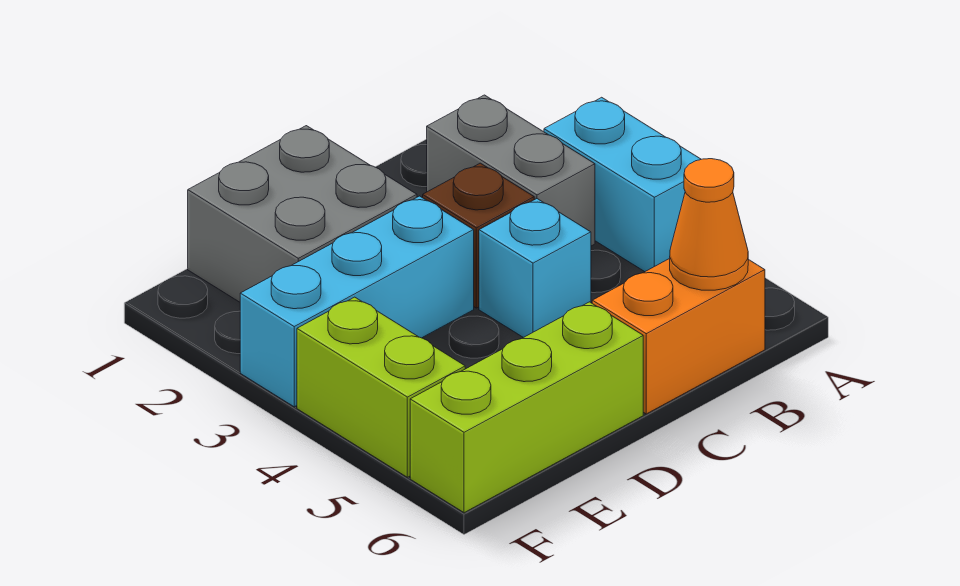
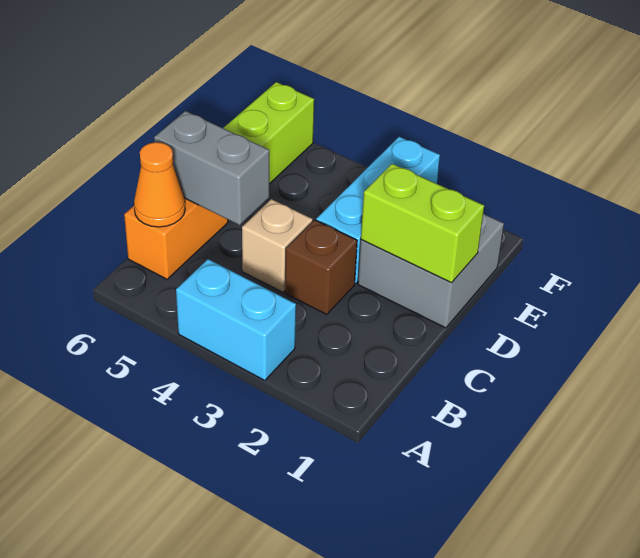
grey 1x2 brick [427,95,595,246] -> grey 1x2 brick moved to [154,111,269,225]
cyan 1x1 brick [479,199,591,338] -> tan 1x1 brick [242,199,313,292]
lime 1x2 brick [297,297,465,477] -> lime 1x2 brick moved to [361,164,484,283]

